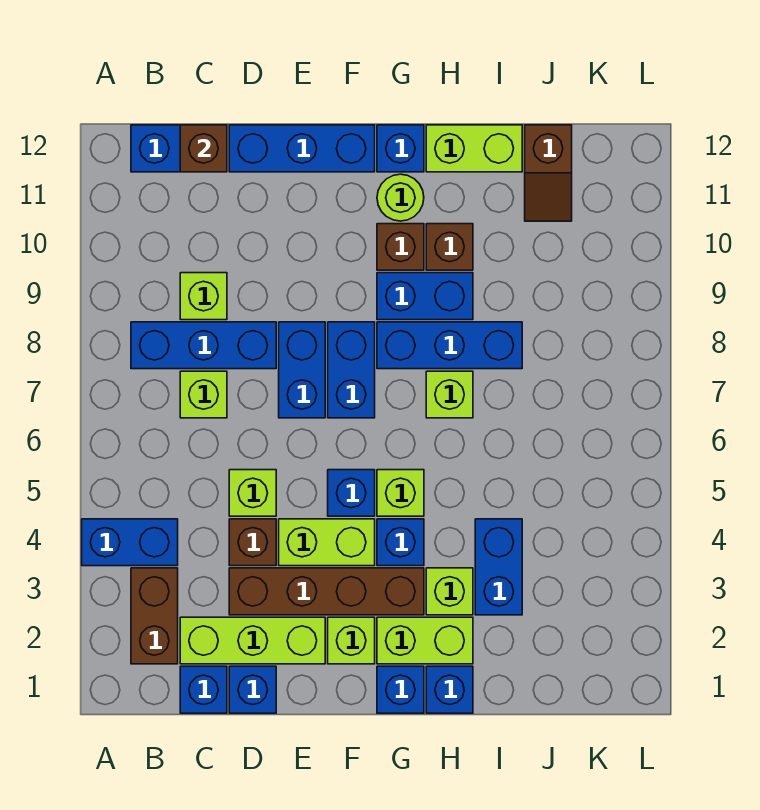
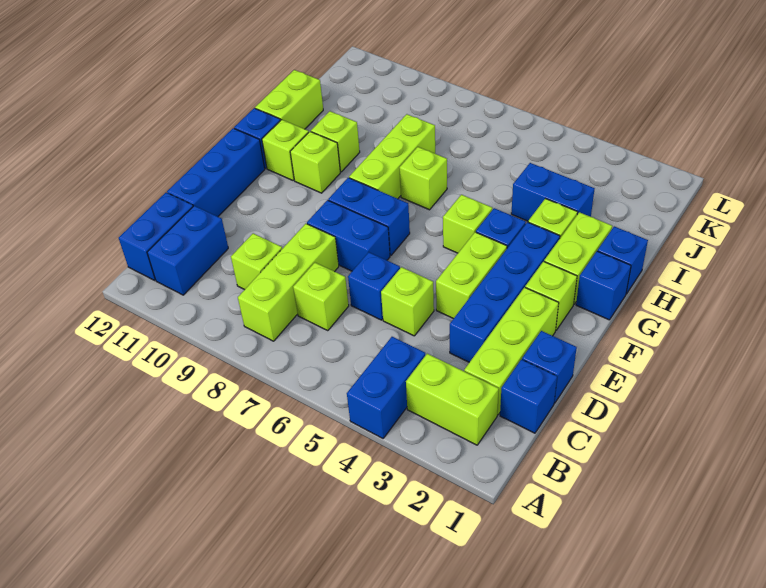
brown 1x2 brick [131,568,178,664] -> lime 1x2 brick [406,354,499,445]
blue 1x3 brick [131,322,276,369] -> lime 1x3 brick [238,224,339,341]
brown 1x1 brick [180,125,227,172] -> none
brown 1x4 brick [229,568,424,615] -> blue 1x4 brick [450,222,560,362]
brown 1x1 brick [229,519,276,566] -> none
blue 1x1 brick [328,470,375,516] -> blue 1x1 brick moved to [348,252,400,320]
blue 1x3 brick [377,322,522,369] -> lime 1x3 brick [349,114,435,199]
blue 1x2 brick [377,273,473,320] -> blue 1x2 brick moved to [147,206,228,295]
brown 1x1 brick [377,224,424,270] -> lime 1x1 brick [290,132,340,193]
lime 1x1 round brick [377,174,424,221] -> lime 1x1 brick [262,120,309,180]
brown 1x1 brick [426,224,473,270] -> lime 1x1 brick [311,111,360,172]
brown 1x2 slope [525,125,572,221] -> none

